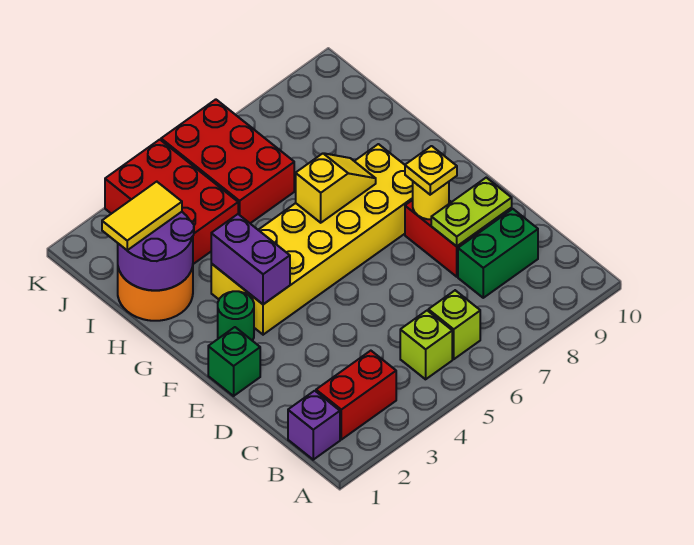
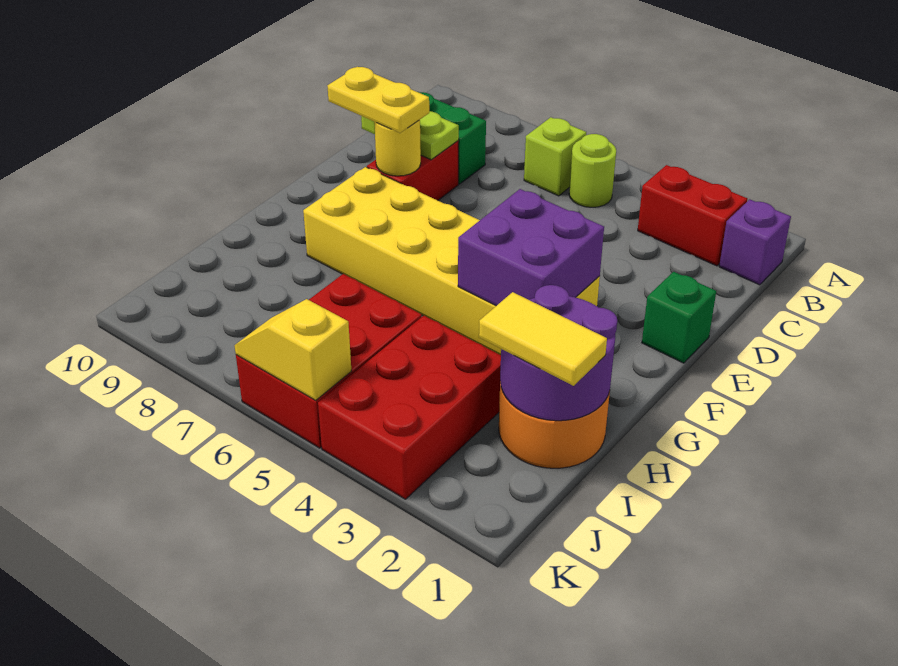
lime 1x1 brick [400,311,452,379] -> lime 1x1 round brick [569,134,616,207]
yellow 1x1 plate [405,146,457,195] -> yellow 1x2 plate [327,67,429,133]
green 1x1 round brick [218,291,254,341] -> none
purple 1x2 brick [211,214,290,304] -> purple 2x2 brick [458,189,604,306]
yellow 1x2 slope [296,153,376,223] -> yellow 1x2 slope moved to [234,299,351,400]

